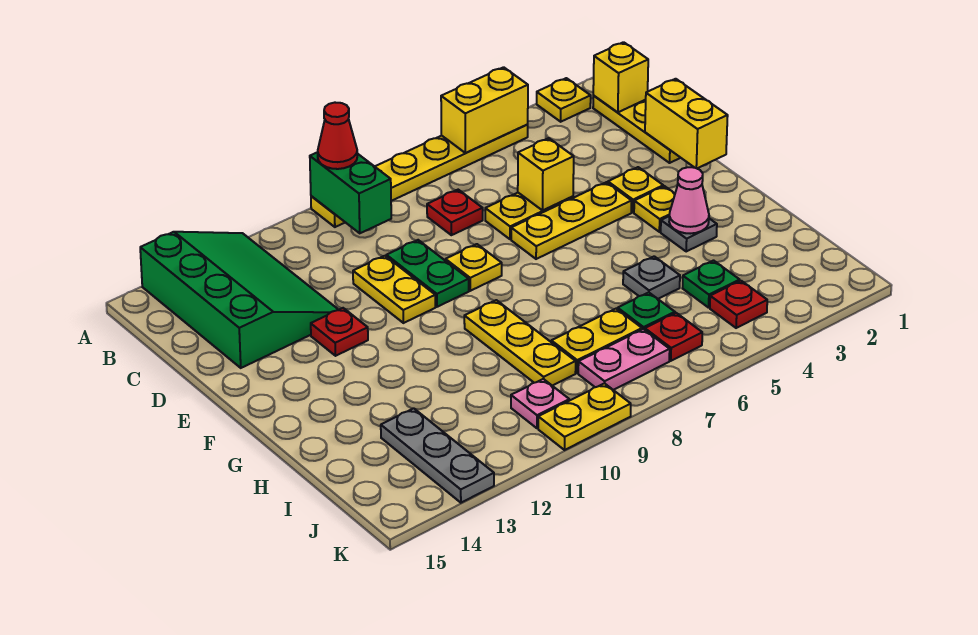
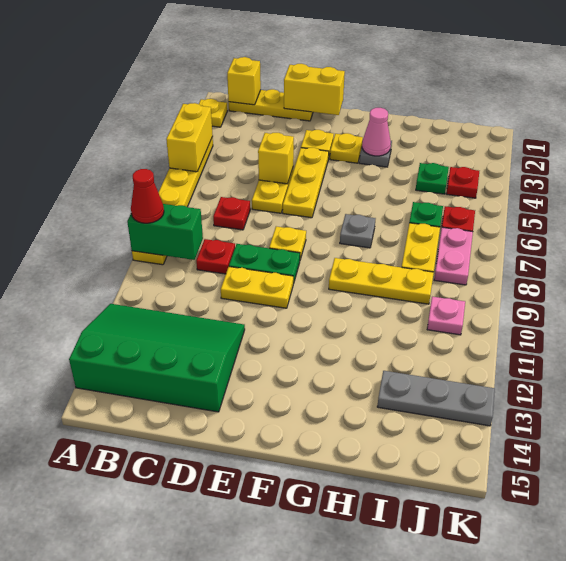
red 1x1 plate [311,308,368,356] -> red 1x1 plate moved to [196,239,235,274]
grey 1x1 plate [623,256,680,299] -> grey 1x1 plate moved to [340,214,376,248]
yellow 1x2 plate [538,383,631,450] -> none

